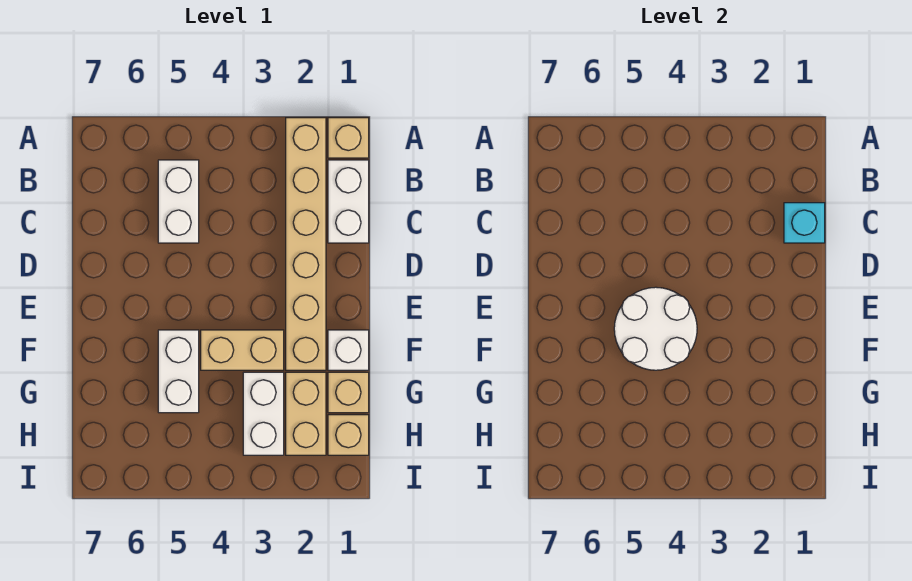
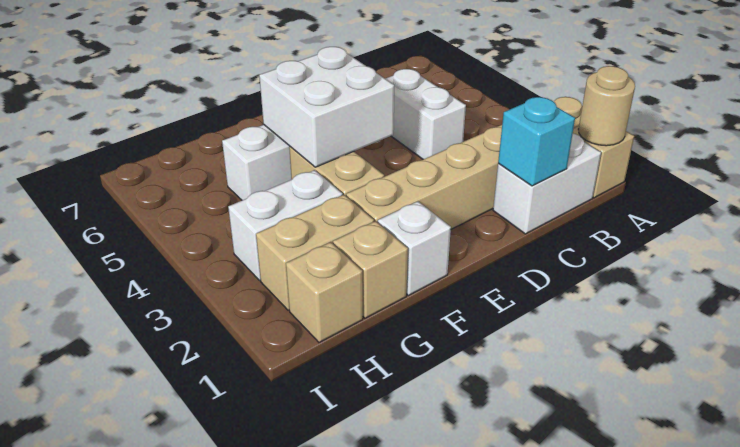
none -> tan 1x1 round brick [578,66,635,146]
white 1x2 brick [158,160,199,243] -> white 1x2 brick turned to [385,69,466,159]
white 2x2 round brick [614,287,697,370] -> white 2x2 brick [259,47,394,167]

